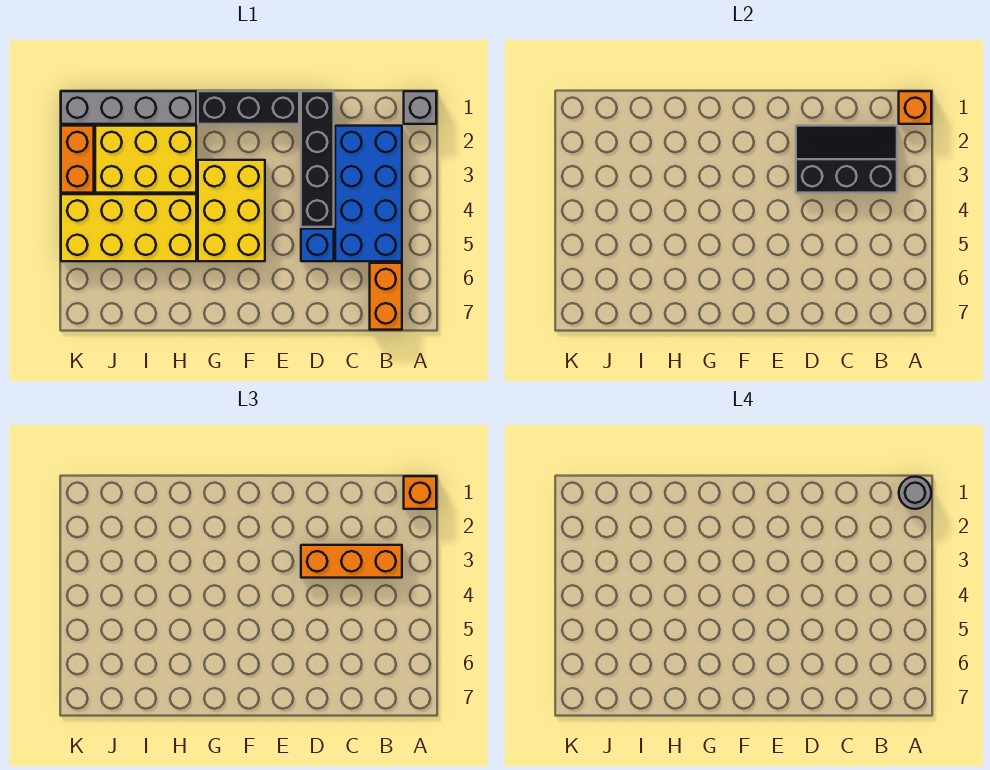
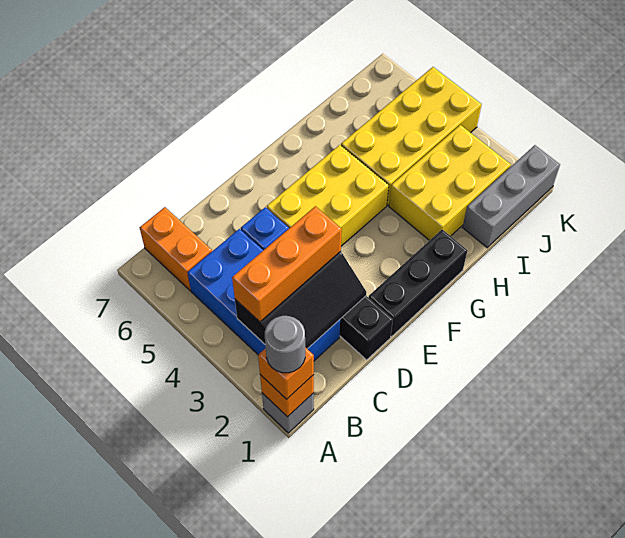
yellow 2x3 brick [198,160,265,261] -> yellow 2x3 brick turned to [267,145,389,246]
grey 1x4 brick [61,91,196,124] -> grey 1x3 brick [463,145,560,248]
orange 1x2 brick [61,126,94,193] -> none

